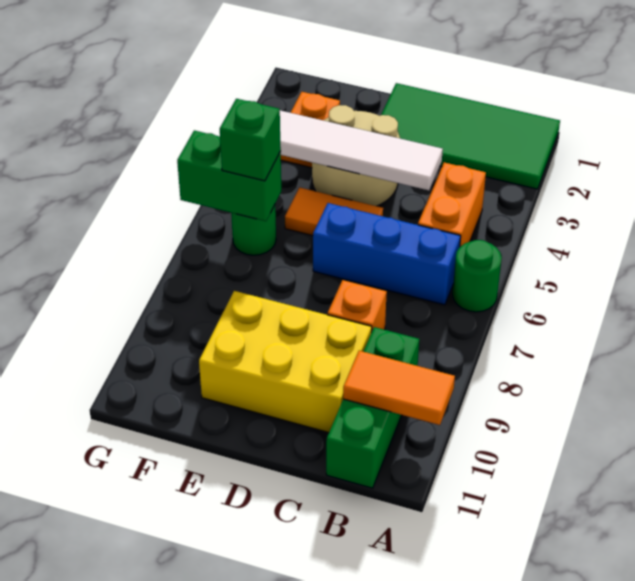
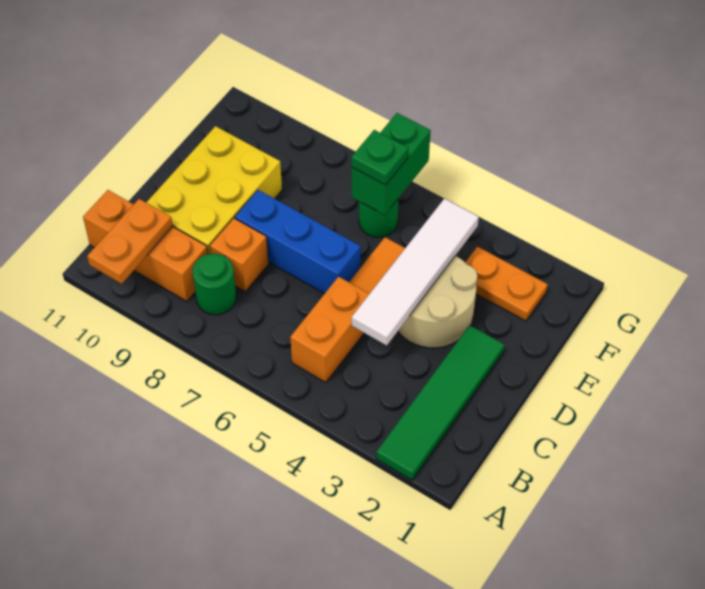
green 2x4 tile [381,83,560,189] -> green 1x4 tile [376,325,504,480]
green 1x1 round brick [453,240,502,312] -> green 1x1 round brick moved to [192,254,236,315]
orange 1x2 tile [343,351,455,425] -> orange 1x2 plate [87,199,173,284]
orange 1x2 brick [418,162,486,246] -> orange 1x2 brick turned to [290,277,369,383]
blue 1x3 brick [313,203,461,305] -> blue 1x3 brick turned to [235,190,361,294]
green 1x3 brick [326,327,419,488] -> orange 1x3 brick [83,190,208,301]
green 1x1 brick [220,99,281,181] -> green 1x1 plate [351,130,408,185]

